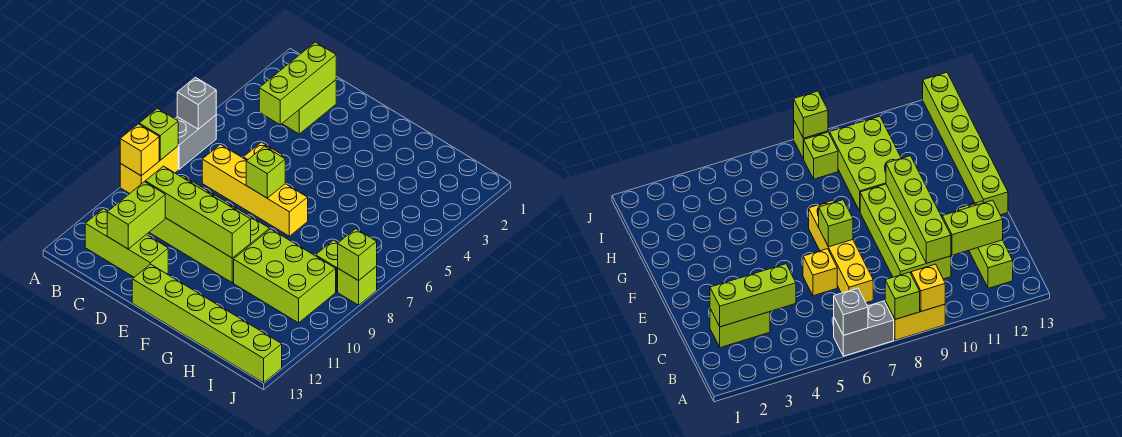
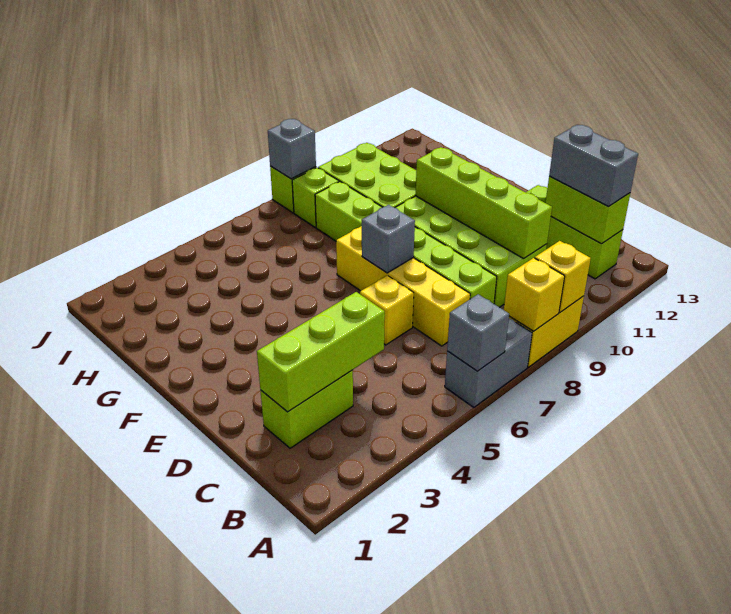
lime 1x1 brick [139,108,178,160] -> yellow 1x1 brick [504,258,565,331]
none -> grey 1x2 brick [549,125,638,206]
lime 1x2 brick [107,182,165,249] -> lime 1x2 brick turned to [546,176,630,244]
lime 1x1 brick [246,146,285,198] -> grey 1x1 brick [362,205,415,273]
lime 1x6 brick [132,264,282,383] -> lime 1x6 brick moved to [315,182,497,304]
lime 1x1 brick [338,229,377,281] -> grey 1x1 brick [268,119,316,179]

